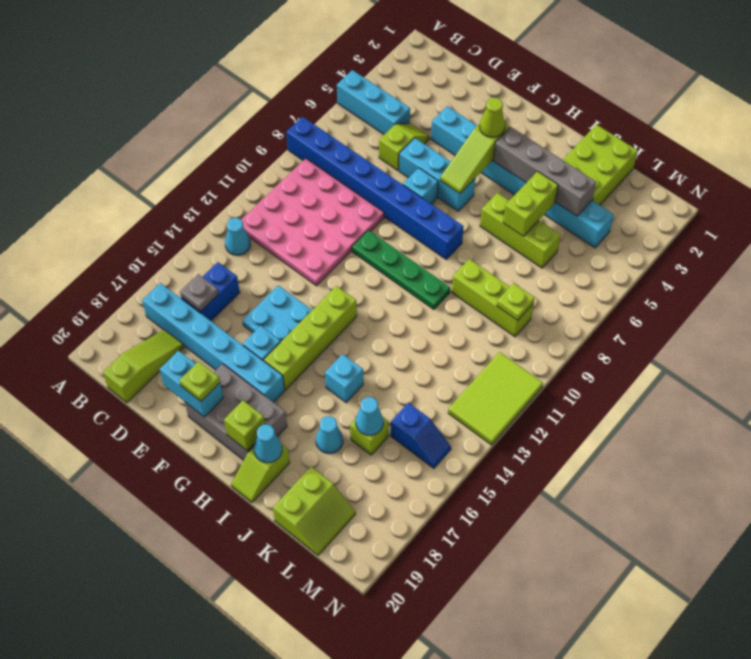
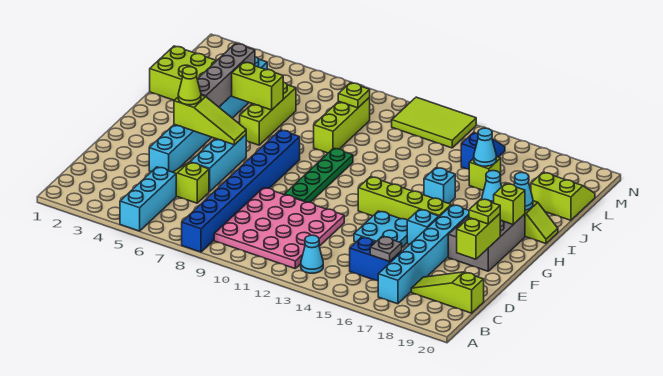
cyan 1x2 brick [160,351,223,417] -> lime 1x2 brick [457,214,500,259]
cyan 1x1 brick [403,168,438,204] -> none

